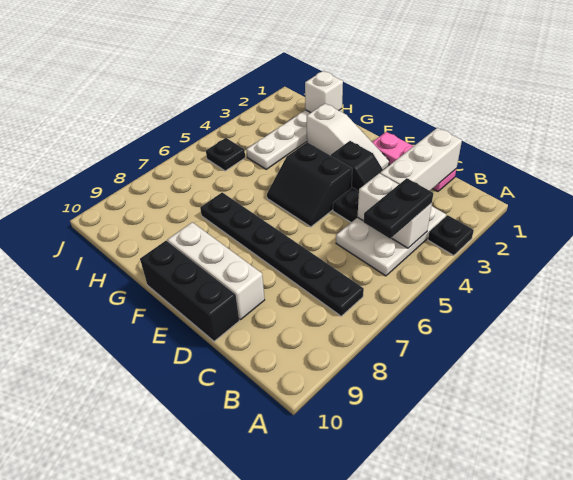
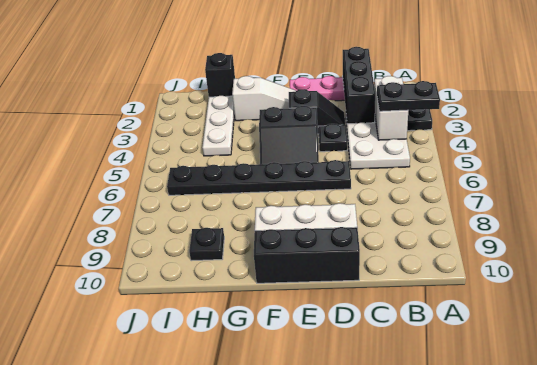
white 1x2 brick [357,173,432,248] -> white 1x2 brick turned to [374,76,408,140]
black 1x2 plate [364,178,433,239] -> black 1x2 plate turned to [377,81,440,111]
black 1x6 plate [200,192,364,316] -> black 1x6 plate moved to [167,160,351,195]
white 1x3 brick [380,128,462,191] -> black 1x3 brick [343,47,375,124]
white 1x1 brick [305,71,343,113] -> black 1x1 brick [205,53,235,97]
black 1x1 plate [206,138,245,171] -> black 1x1 plate moved to [189,228,224,261]

